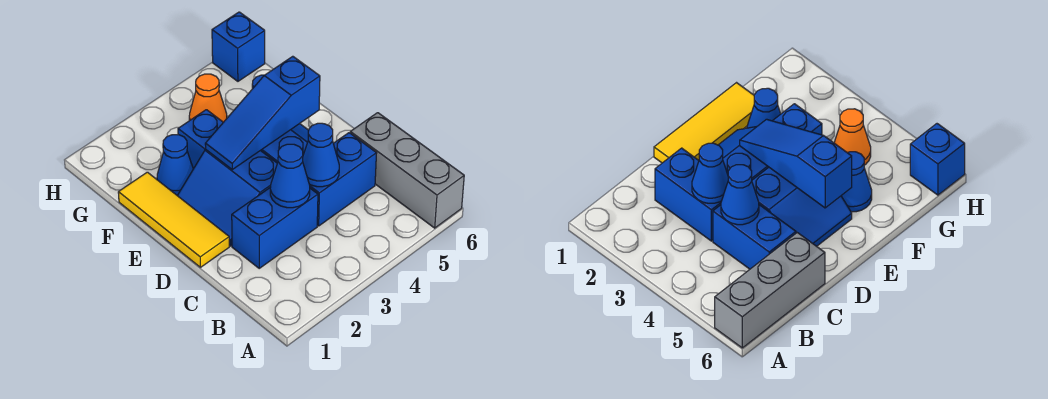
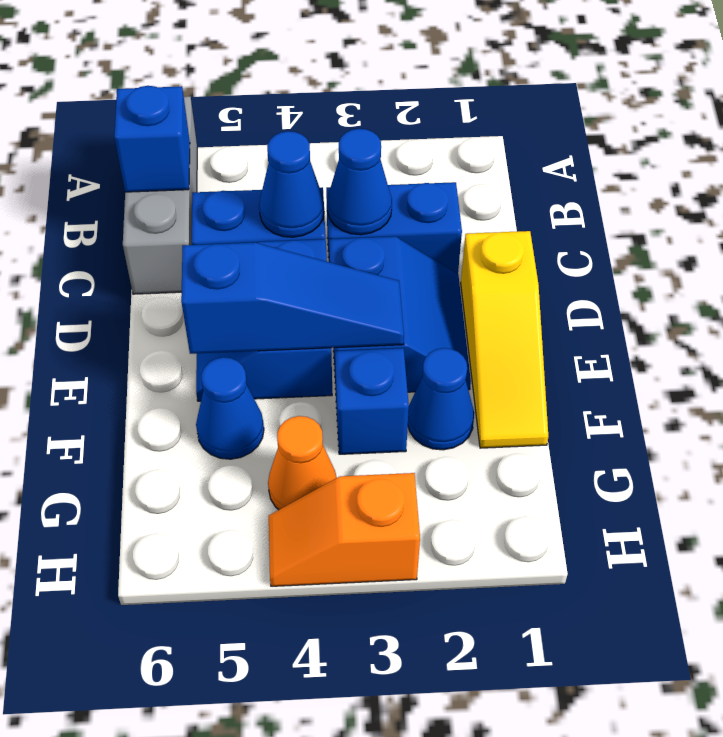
yellow 1x3 tile [118,172,229,267] -> yellow 1x3 slope [461,231,548,448]
none -> orange 1x2 slope [269,473,420,586]
blue 1x1 brick [212,12,265,81] -> blue 1x1 brick moved to [114,86,190,192]

